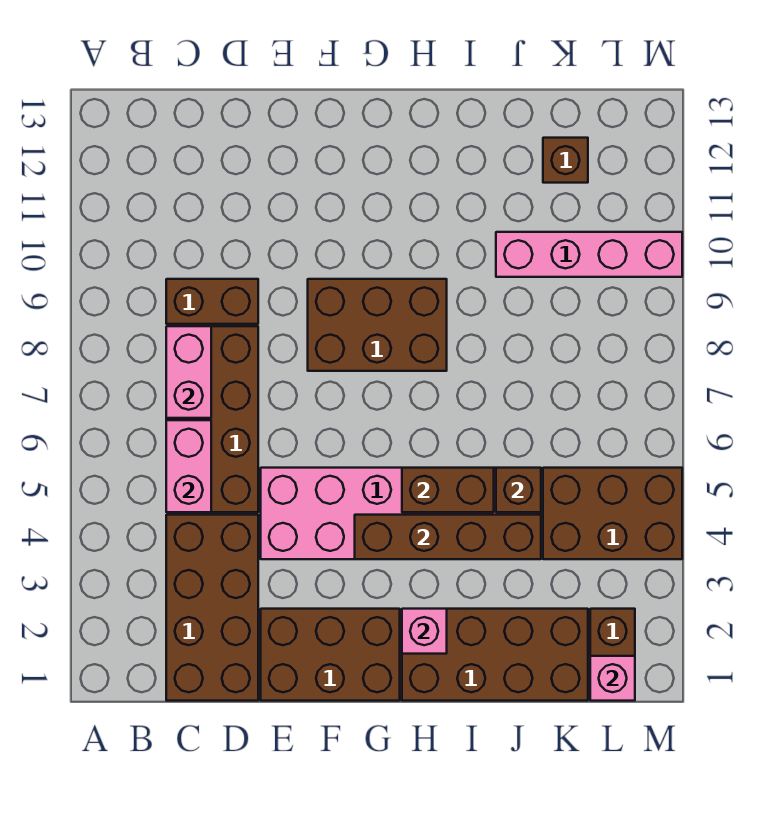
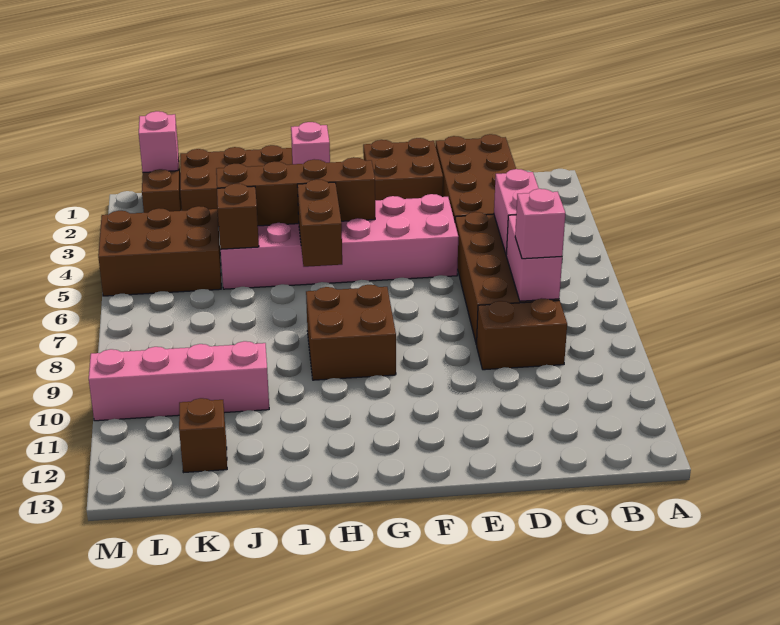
none -> pink 1x1 brick [515,189,565,259]
brown 2x3 brick [261,609,400,701] -> brown 2x2 brick [363,138,443,200]
brown 2x3 brick [308,279,447,371] -> brown 2x2 brick [306,285,396,380]
brown 1x2 brick [402,468,494,512] -> brown 1x2 brick turned to [297,179,342,267]

